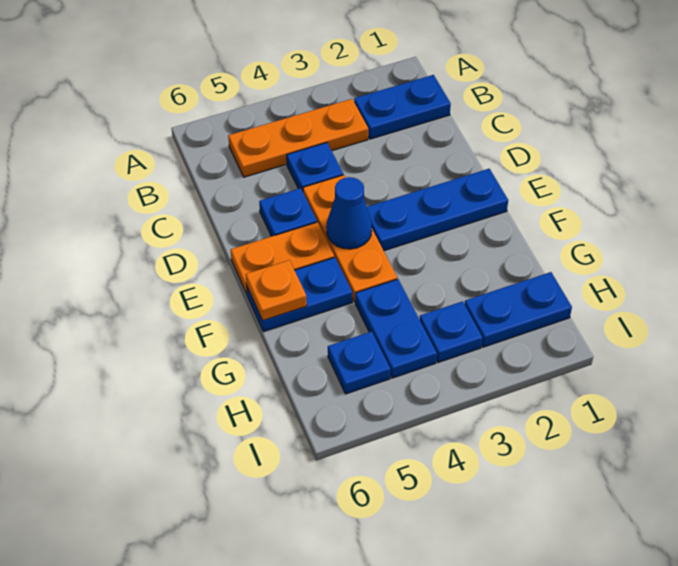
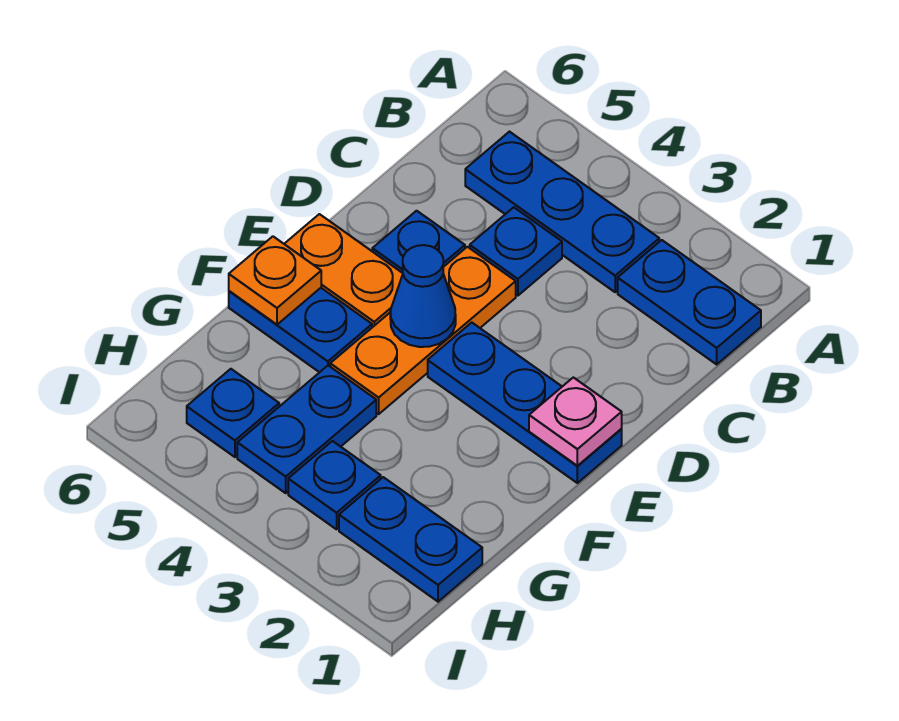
orange 1x3 plate [228,99,368,177] -> blue 1x3 plate [465,132,659,292]
none -> pink 1x1 plate [529,377,622,466]

